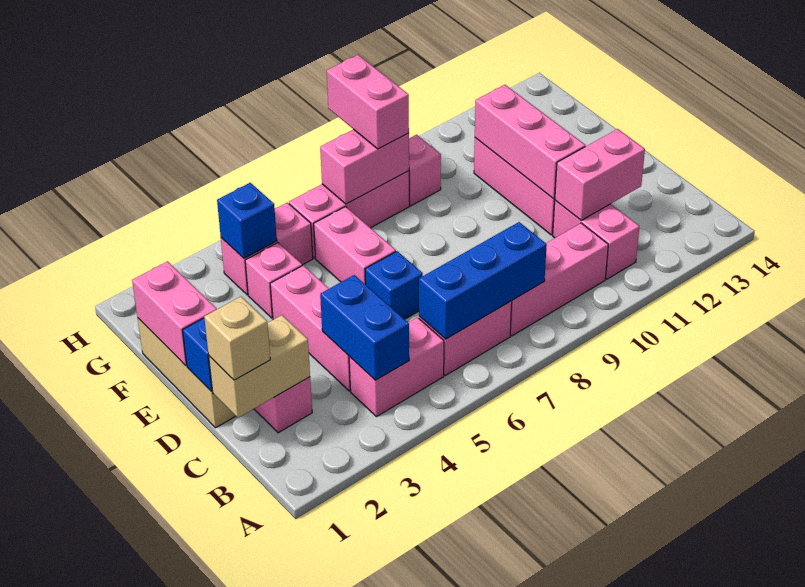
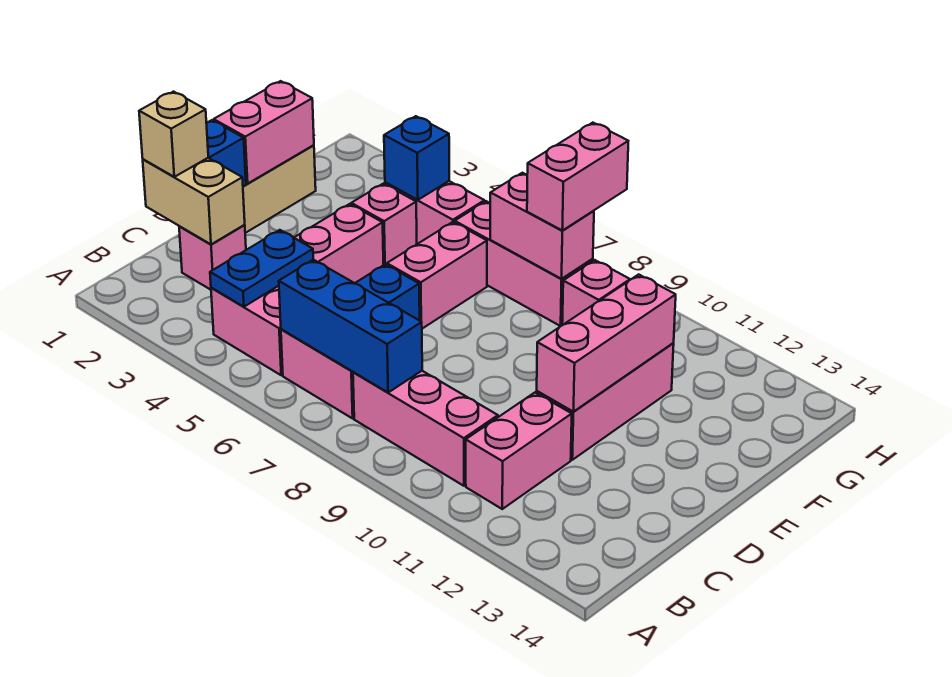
blue 1x2 brick [320,275,409,380] -> blue 1x2 plate [210,230,313,307]
pink 1x2 brick [555,129,645,220] -> none

